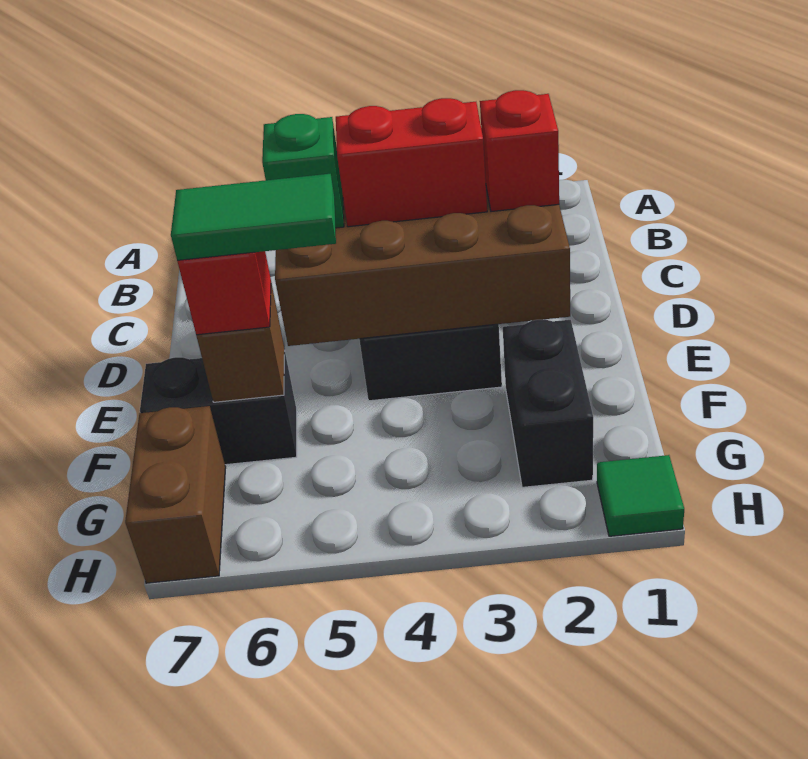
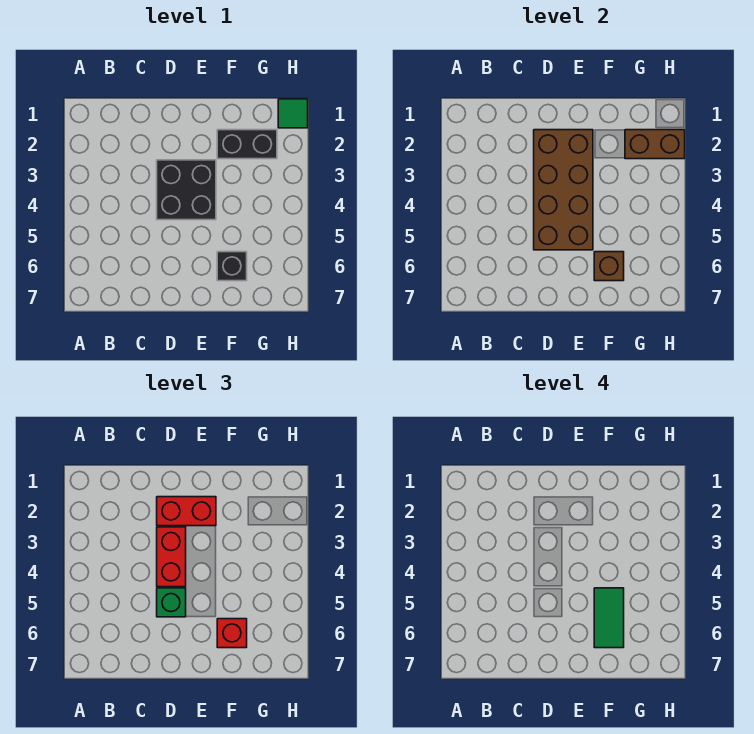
red 1x1 brick [480,90,559,211] -> red 1x2 brick [157,497,216,526]
black 1x2 brick [140,352,297,465] -> black 1x1 brick [217,252,247,281]
brown 1x2 brick [125,406,226,583] -> brown 1x2 brick moved to [625,130,685,159]

